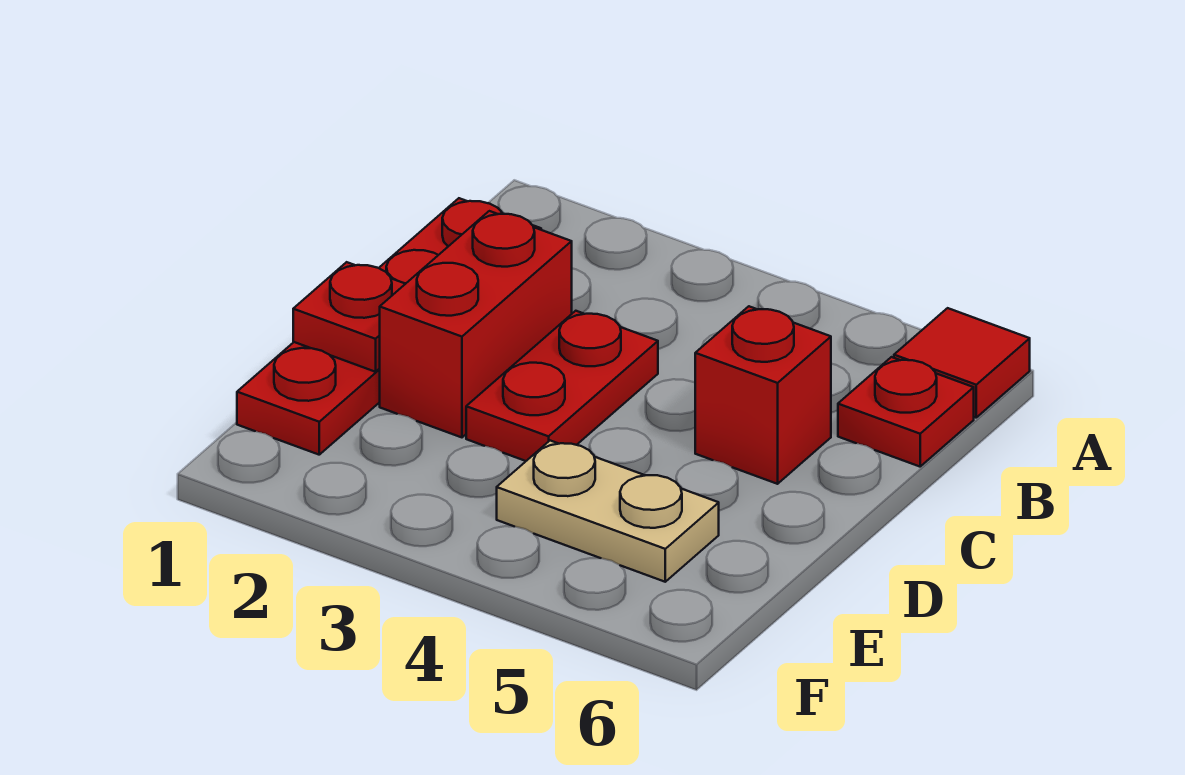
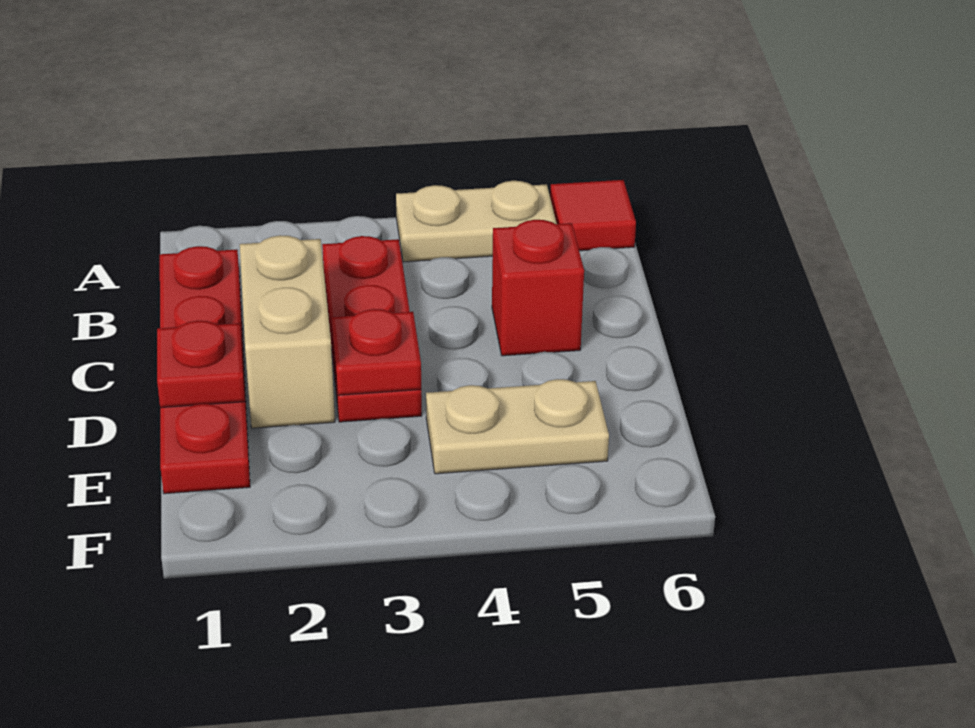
none -> tan 1x2 plate [396,181,557,262]
red 1x1 plate [838,357,974,467] -> red 1x1 plate moved to [331,309,421,395]
red 1x2 brick [380,211,572,437] -> tan 1x2 brick [240,235,335,428]
red 1x2 plate [466,311,658,461] -> red 1x3 plate [322,236,422,422]

